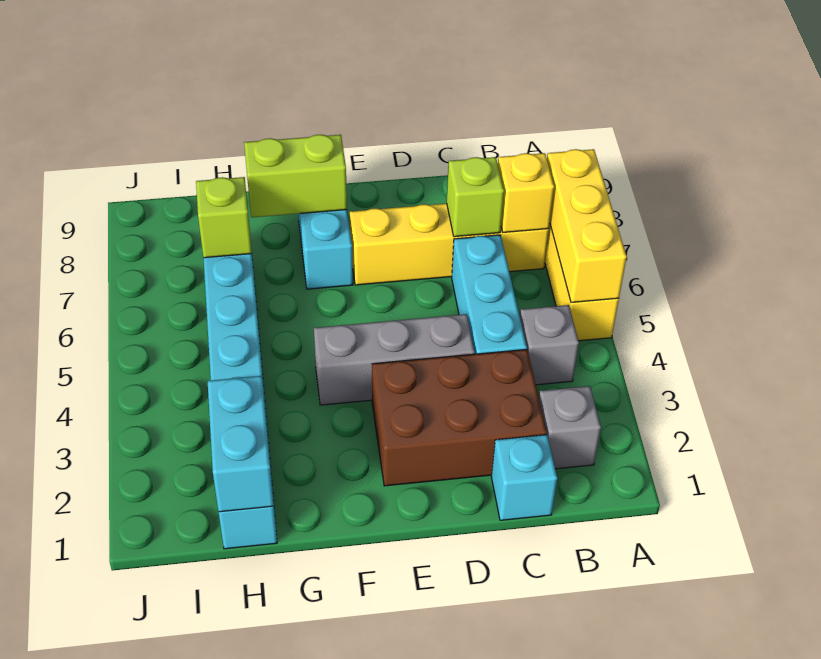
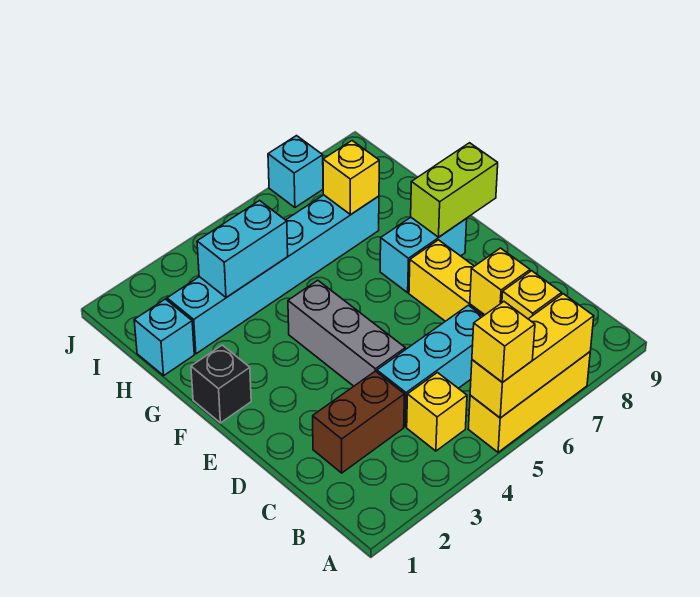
none -> yellow 1x1 brick [472,302,535,382]
grey 1x1 brick [539,386,601,469] -> none
grey 1x1 brick [520,305,579,385] -> yellow 1x1 brick [407,373,467,451]
cyan 1x1 brick [491,435,557,520] -> cyan 1x1 brick moved to [268,136,323,207]
brown 2x3 brick [372,350,547,486] -> brown 1x2 brick [313,371,404,473]
lime 1x1 brick [447,157,504,237] -> yellow 1x1 brick [470,248,530,315]
none -> black 1x1 brick [191,345,251,423]
lime 1x2 brick [244,135,347,217] -> lime 1x2 brick turned to [411,143,498,237]
cyan 1x2 brick [208,376,274,512] -> cyan 1x2 brick moved to [197,201,288,298]
lime 1x1 brick [196,177,252,258] -> yellow 1x1 brick [323,141,379,215]

